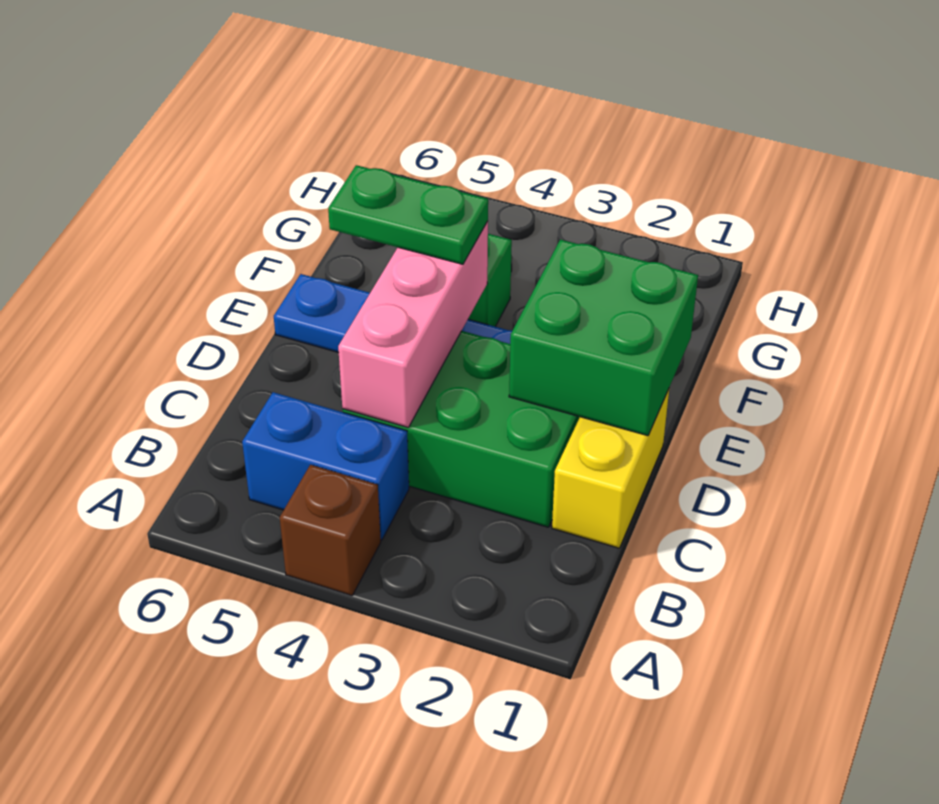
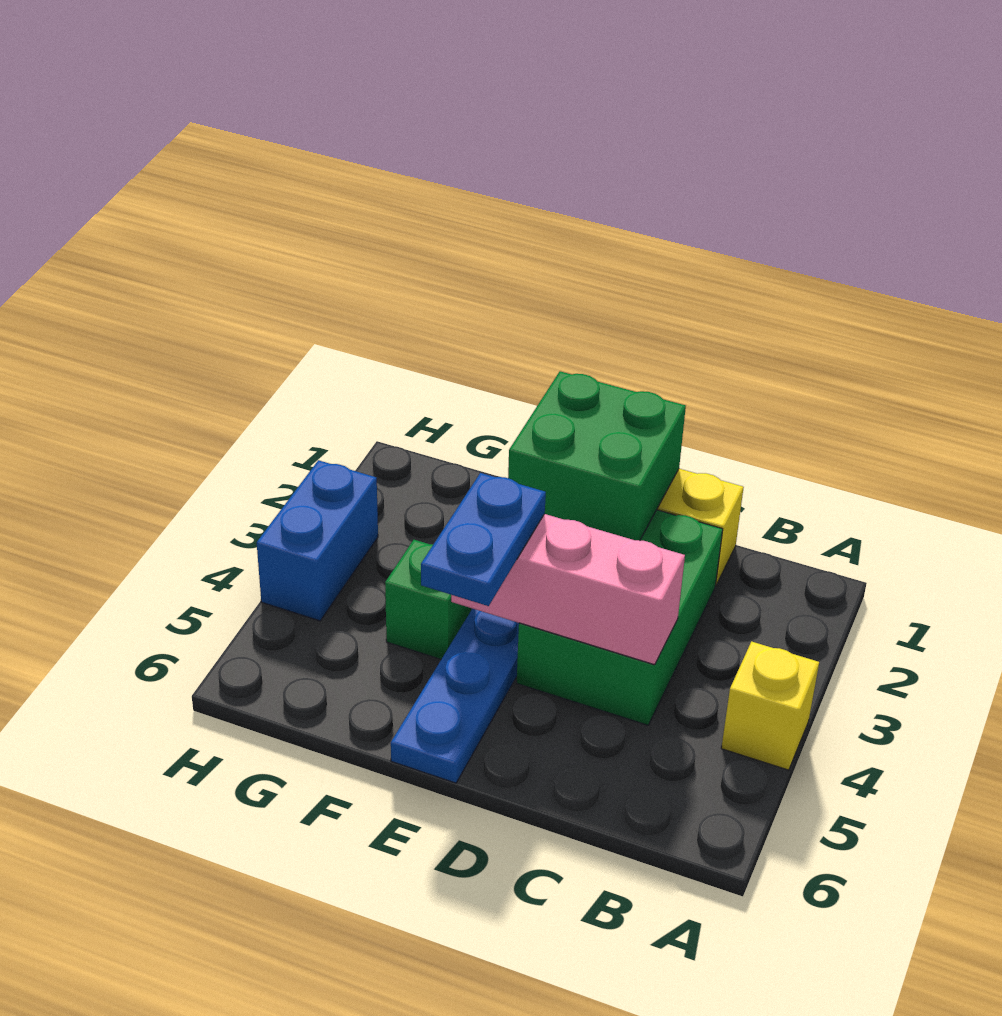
brown 1x1 brick [280,465,381,596] -> yellow 1x1 brick [721,642,819,770]
blue 1x2 brick [242,392,409,540] -> blue 1x2 brick moved to [257,460,378,621]
green 1x2 plate [328,165,488,264] -> blue 1x2 plate [421,473,546,606]

